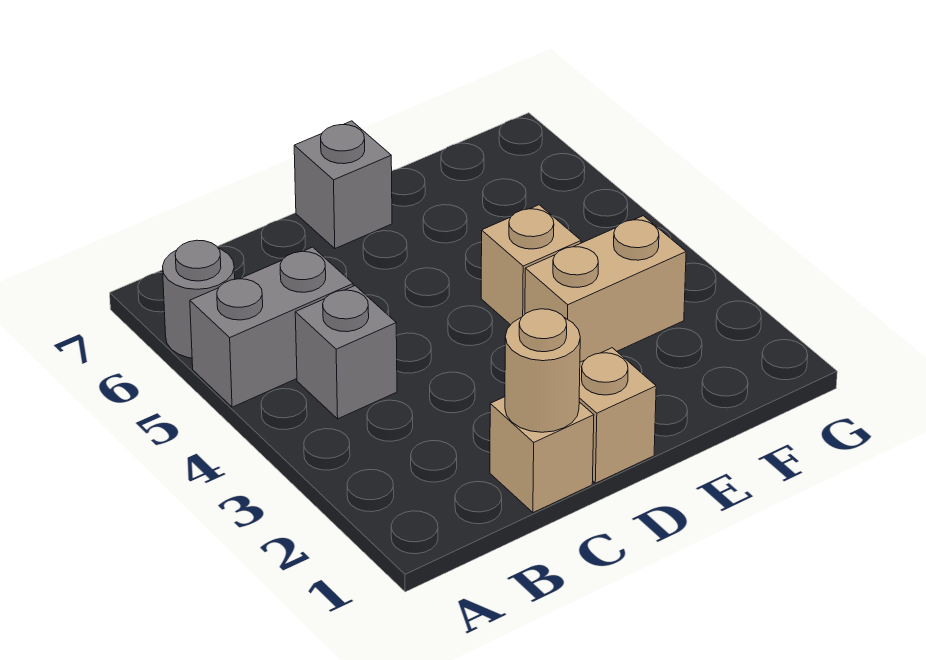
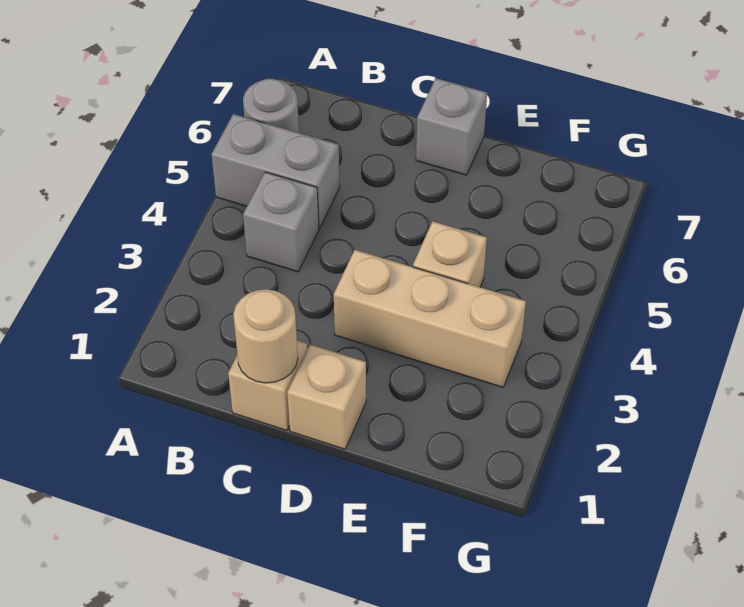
tan 1x2 brick [525,216,686,362] -> tan 1x3 brick [334,250,526,387]

